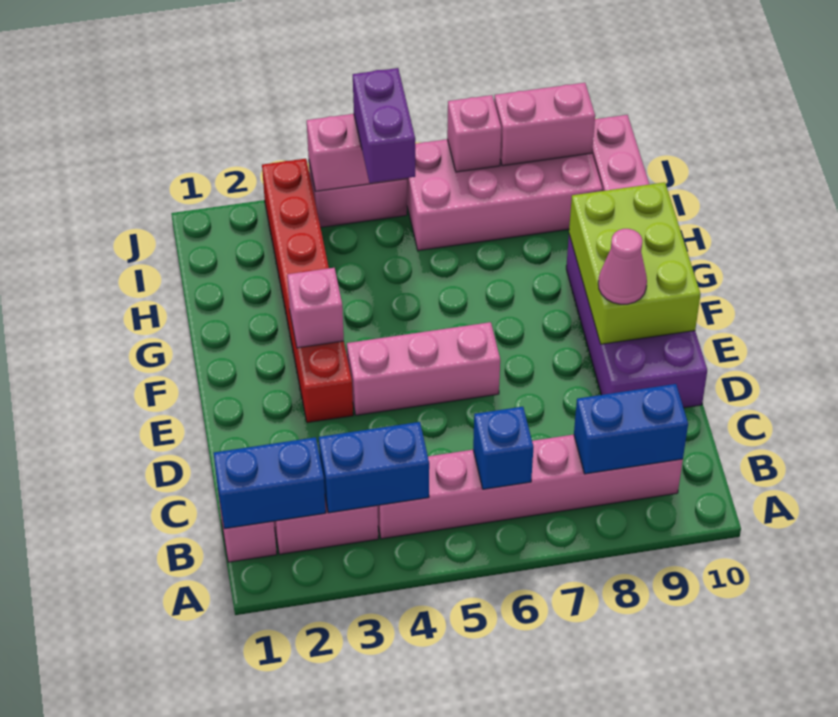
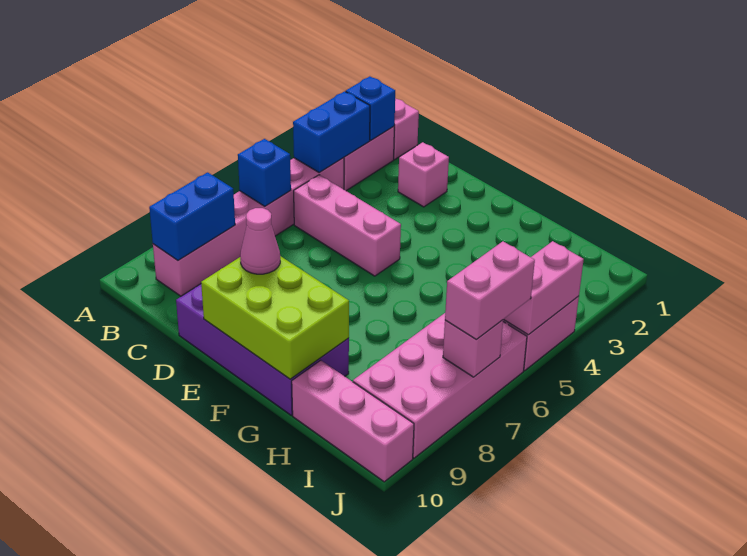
blue 1x2 brick [214,437,326,529] -> blue 1x1 brick [346,76,395,140]
red 1x6 brick [262,159,353,423] -> none
pink 1x3 brick [347,322,500,415] -> pink 1x3 brick turned to [294,175,401,276]
pink 1x1 brick [287,268,344,348] -> pink 1x1 brick moved to [398,142,449,207]
purple 1x2 brick [353,68,415,183] -> none
pink 1x2 brick [494,83,595,166] -> pink 1x2 brick moved to [445,241,535,340]

